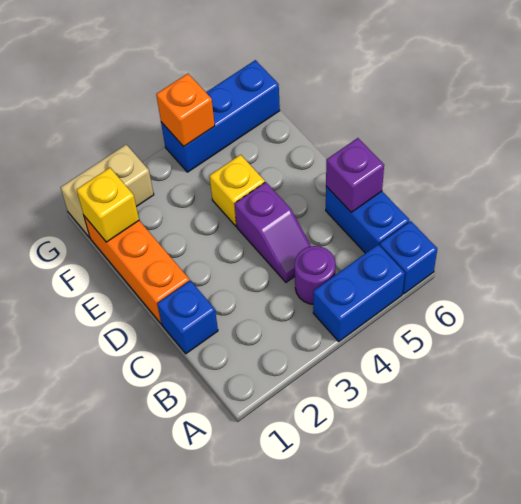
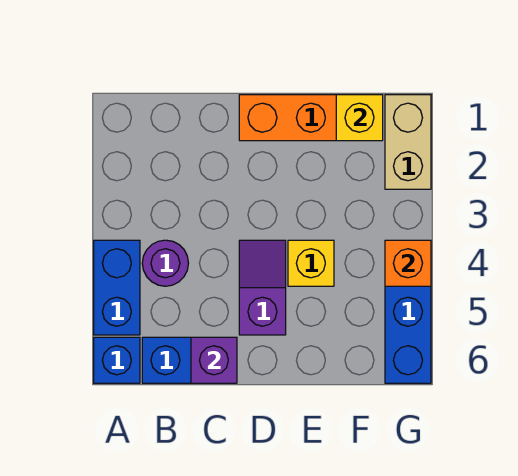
blue 1x1 brick [157,280,218,354] -> none
purple 1x2 slope [235,182,311,282] -> purple 1x2 slope turned to [239,240,286,335]

